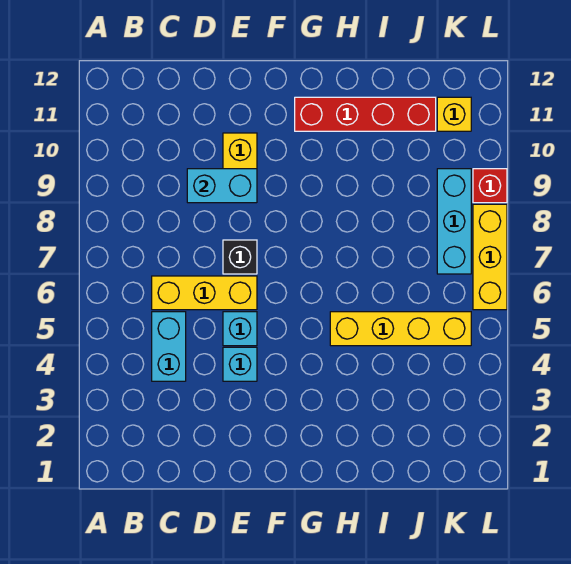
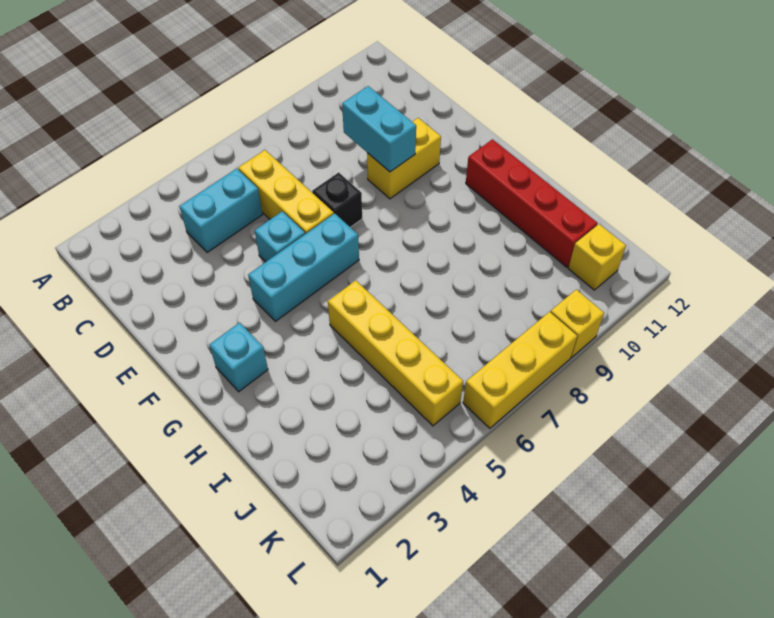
cyan 1x1 brick [223,347,257,381] -> cyan 1x1 brick moved to [209,323,268,392]
cyan 1x3 brick [437,169,471,274] -> cyan 1x3 brick moved to [248,213,359,321]
red 1x1 brick [473,169,507,203] -> yellow 1x1 brick [551,290,604,358]

